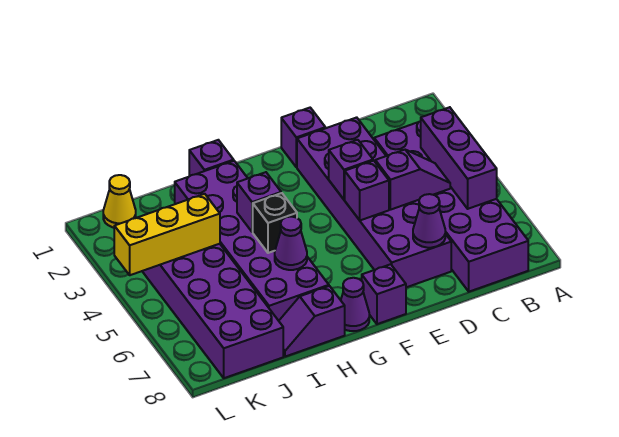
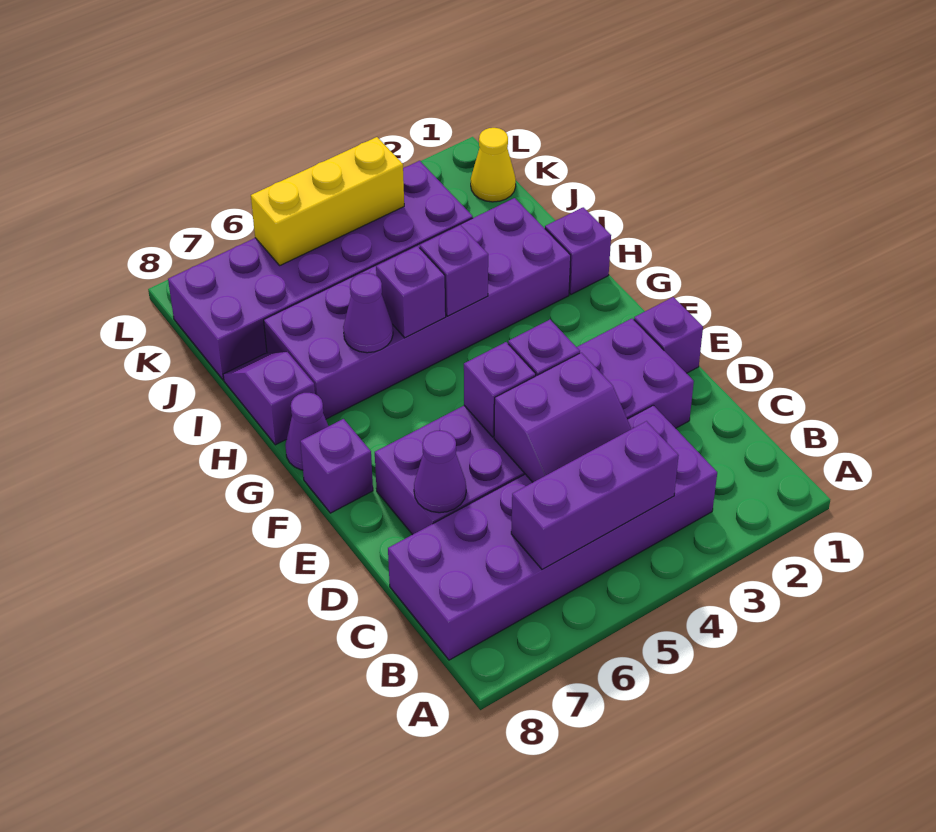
purple 1x2 slope [375,150,450,210] -> purple 2x2 slope [494,353,631,482]
black 1x1 brick [253,193,297,253] -> purple 1x1 brick [376,246,446,338]
yellow 1x3 brick [114,194,220,275] -> yellow 1x3 brick turned to [251,137,404,265]

